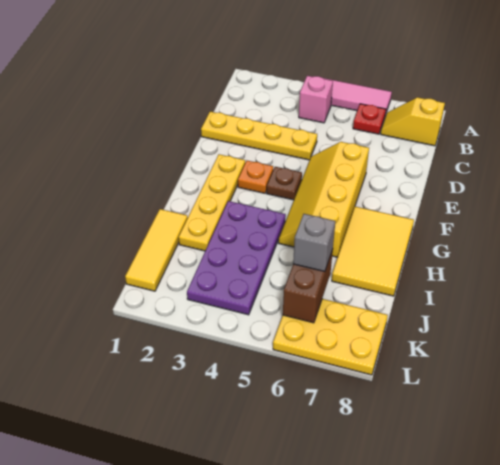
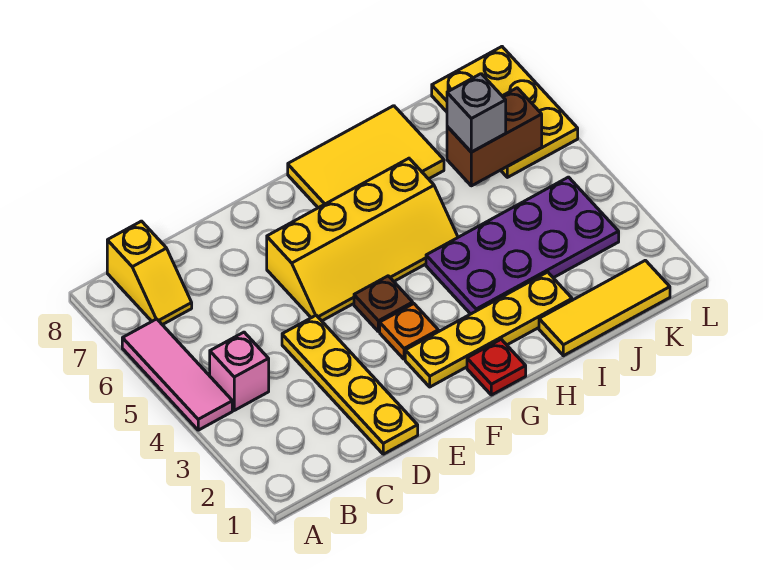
red 1x1 plate [353,104,386,134] -> red 1x1 plate moved to [467,339,526,395]

